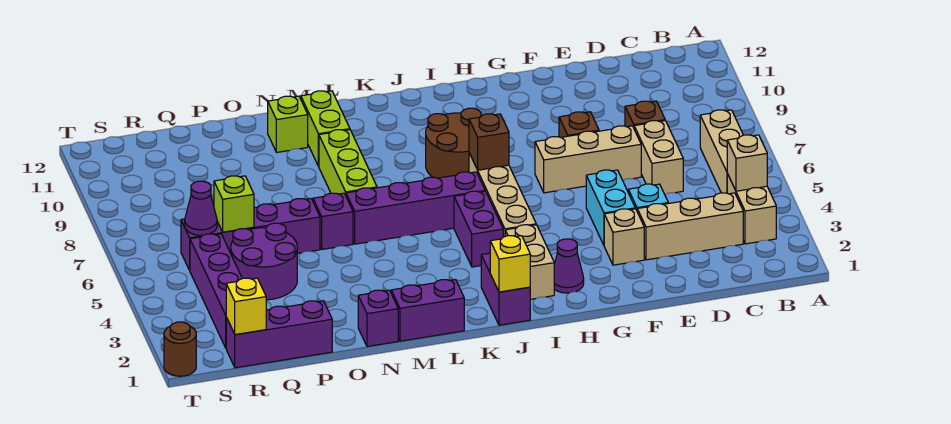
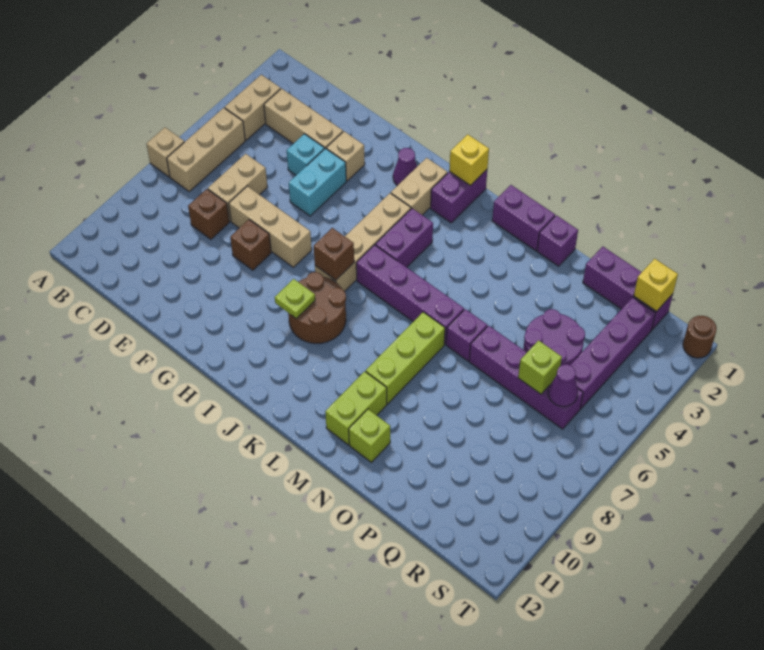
tan 1x1 brick [727,135,767,191] -> tan 1x1 brick moved to [147,127,184,177]
none -> lime 1x1 plate [275,279,315,319]

